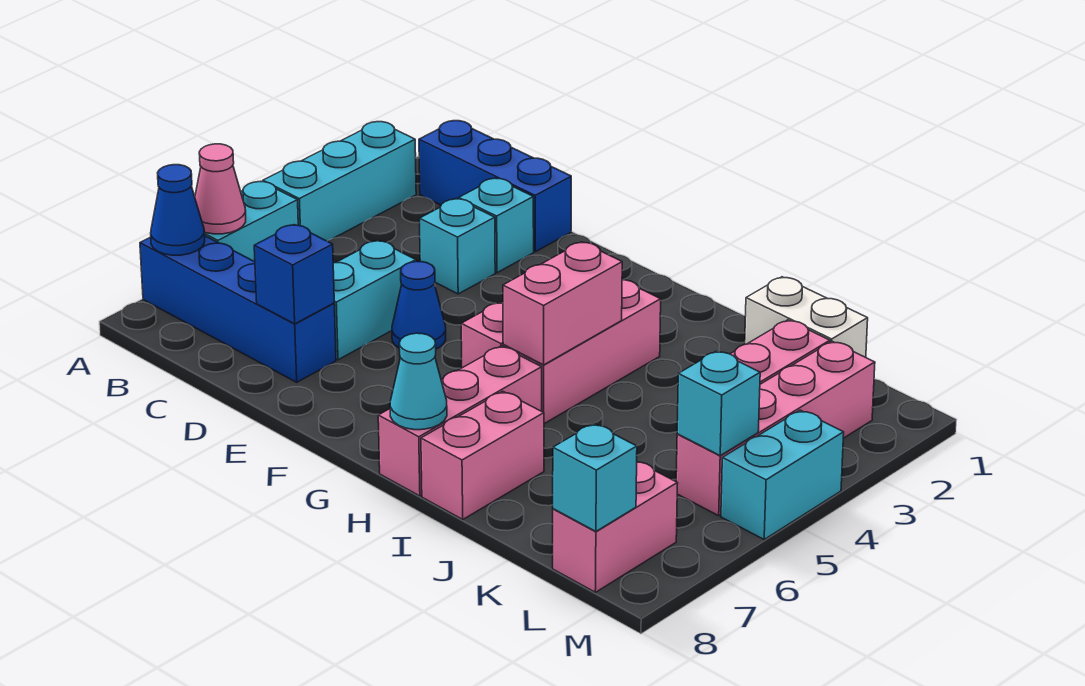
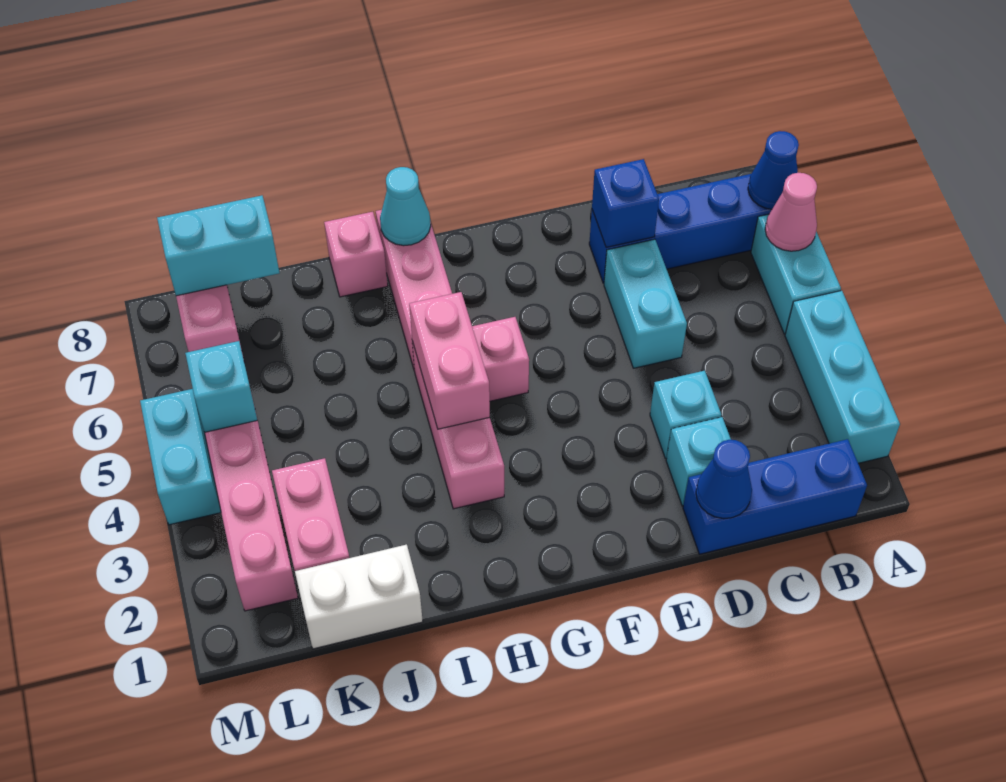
blue 1x1 cone [392,261,446,349] -> blue 1x1 cone moved to [696,440,752,519]
pink 1x2 brick [421,391,544,519] -> pink 1x1 brick [324,212,388,297]
cyan 1x1 brick [553,424,637,531] -> cyan 1x2 brick [157,195,279,296]

